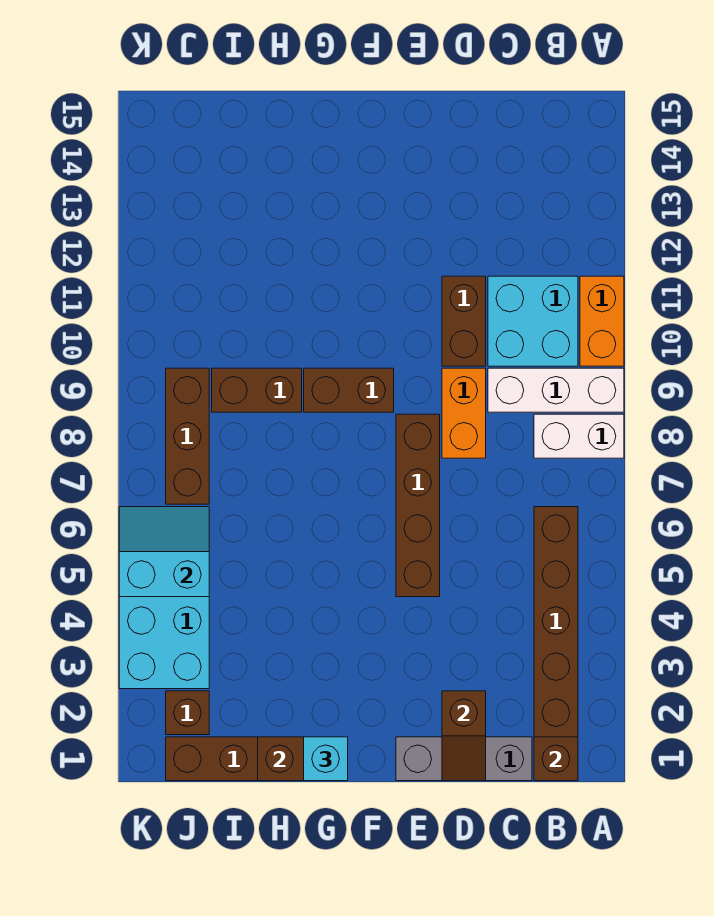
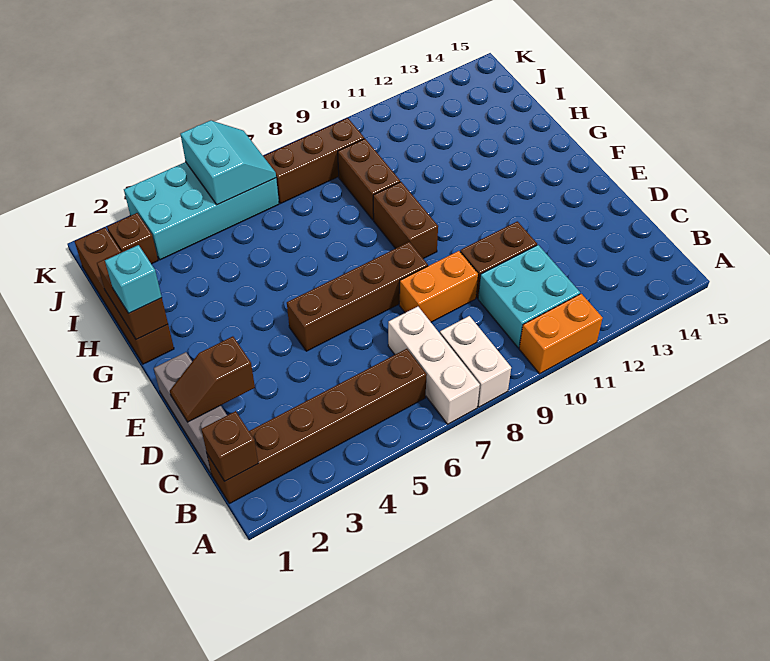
white 1x3 brick [488,368,624,412] -> white 1x3 brick moved to [388,307,480,424]

